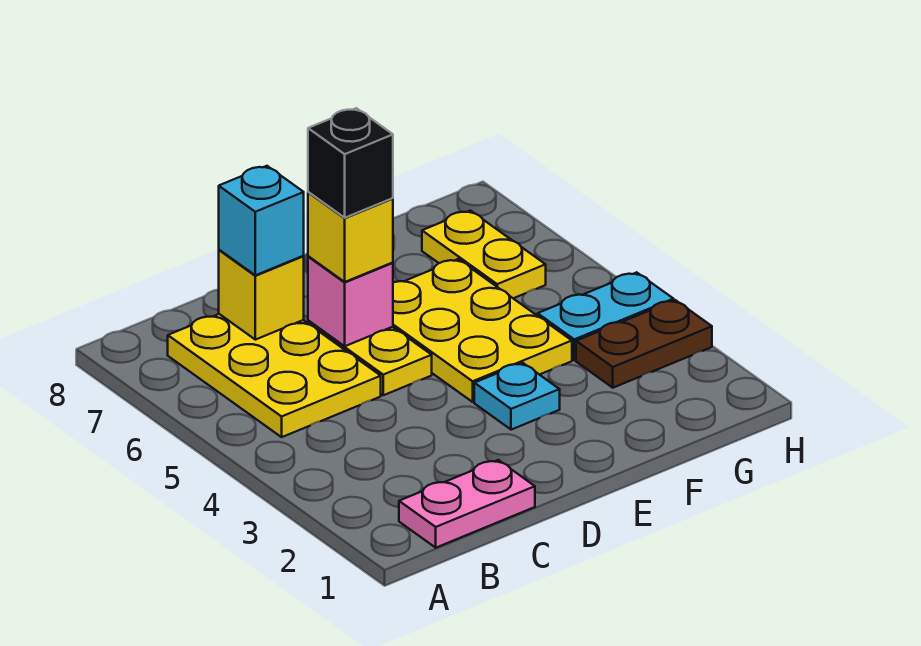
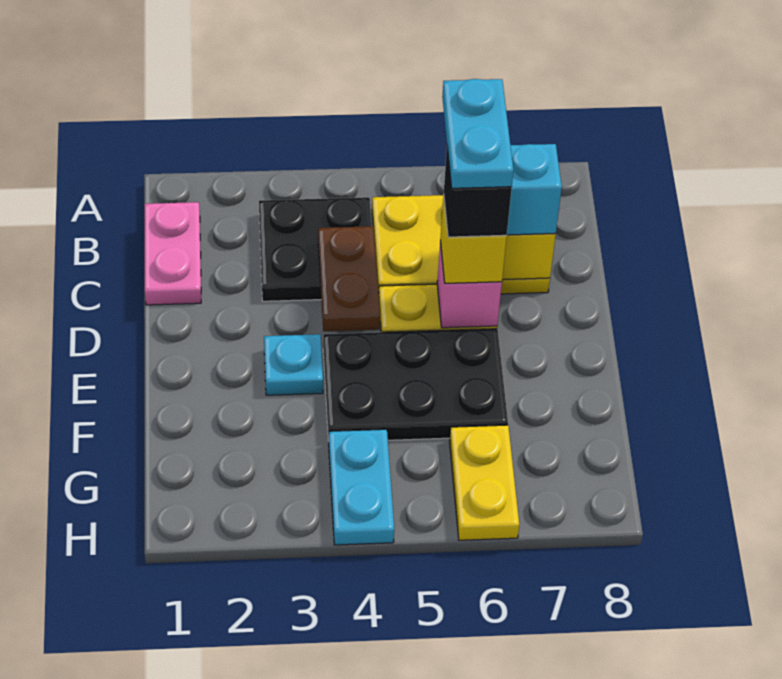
none -> black 2x2 plate [259,197,372,301]
none -> cyan 1x2 plate [442,79,513,188]
yellow 2x3 plate [393,259,572,402] -> black 2x3 plate [323,329,508,441]
brown 1x2 plate [576,300,712,388] -> brown 1x2 plate moved to [318,226,380,331]
yellow 1x2 plate [422,211,546,298] -> yellow 1x2 plate turned to [450,425,519,540]

